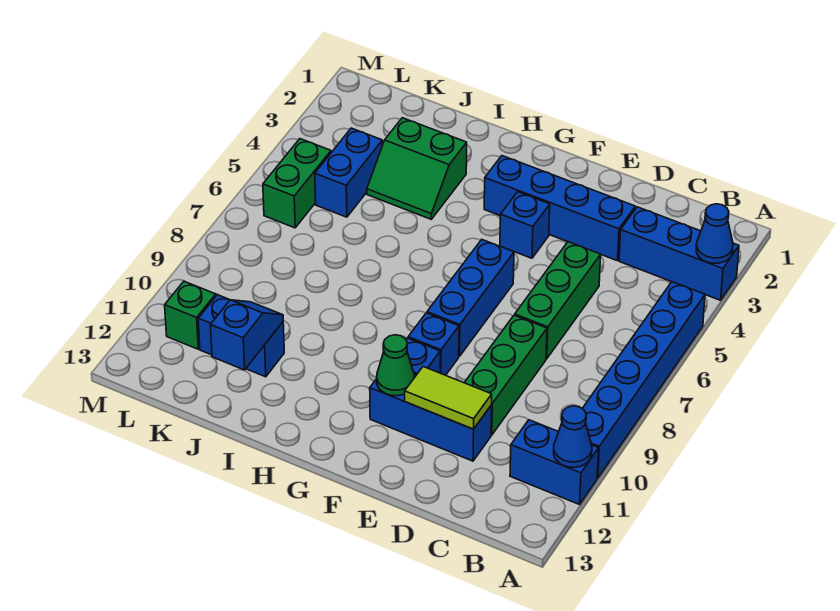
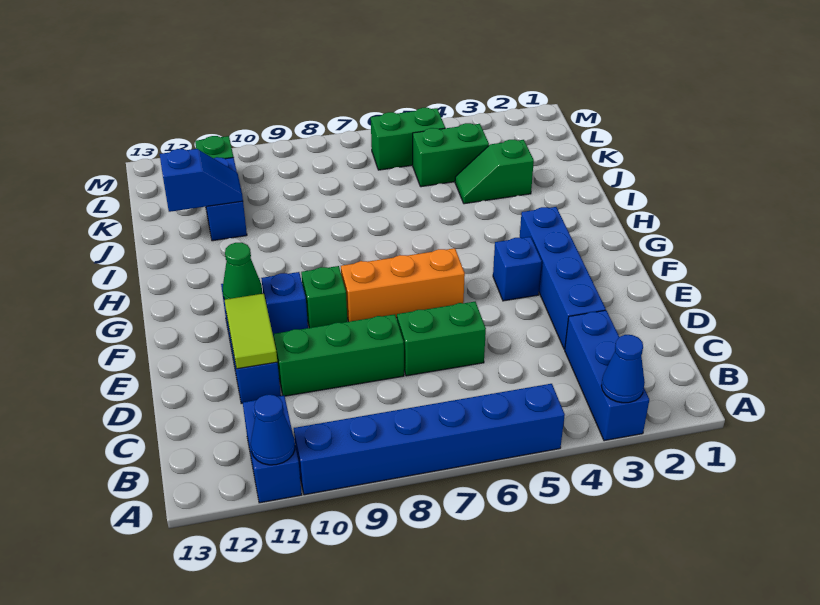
green 1x3 brick [515,242,601,359] -> green 1x2 brick [397,302,486,376]
blue 1x3 brick [427,240,514,356] -> orange 1x3 brick [341,248,465,322]
blue 1x1 brick [408,313,459,375] -> green 1x1 brick [301,266,347,328]
green 2x2 slope [367,118,467,219] -> green 1x2 slope [455,140,534,204]
blue 1x2 brick [315,128,383,217] -> green 1x2 brick [413,123,489,187]

